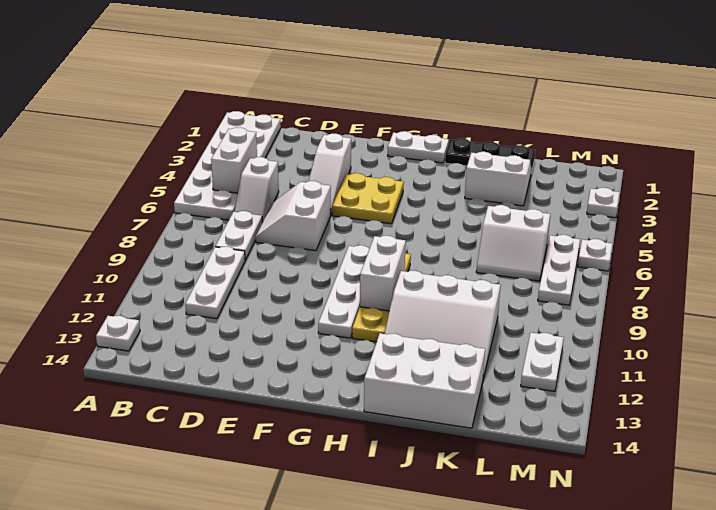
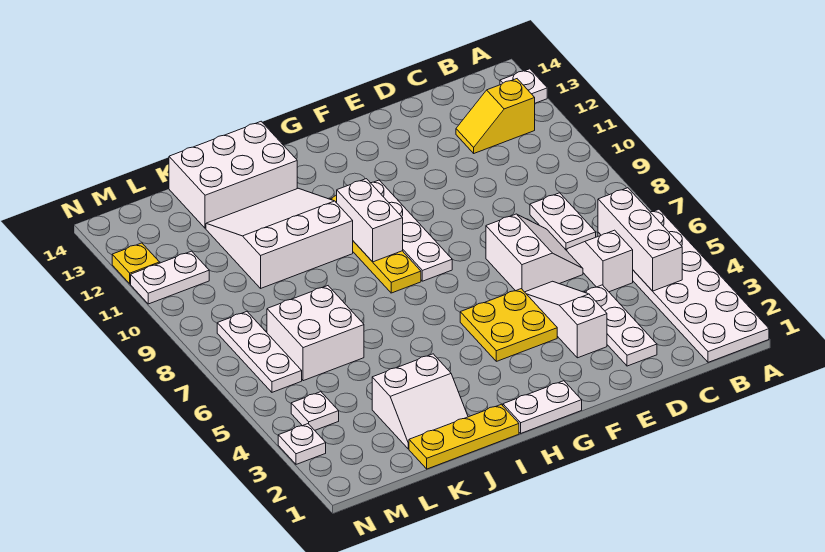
white 1x2 brick [211,128,257,193] -> white 1x3 brick [598,188,682,291]
none -> yellow 1x2 slope [456,79,535,153]
white 1x3 plate [185,247,245,319] -> white 1x3 plate moved to [585,285,657,366]
black 1x3 plate [445,138,535,172] -> yellow 1x3 plate [409,404,519,469]
white 2x2 slope [476,205,550,281] -> white 2x2 brick [267,286,364,381]
white 1x2 plate [521,333,564,391] -> white 1x2 plate turned to [131,251,209,304]
white 1x1 plate [578,239,612,271] -> white 1x1 plate moved to [291,392,339,430]
none -> yellow 1x1 plate [112,243,160,284]

